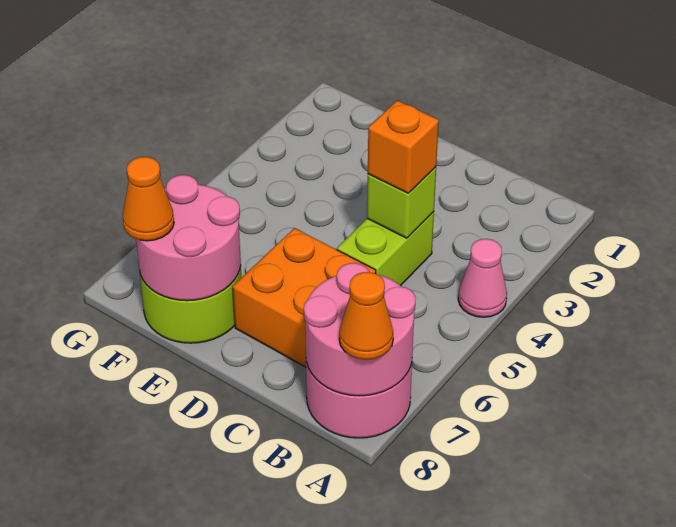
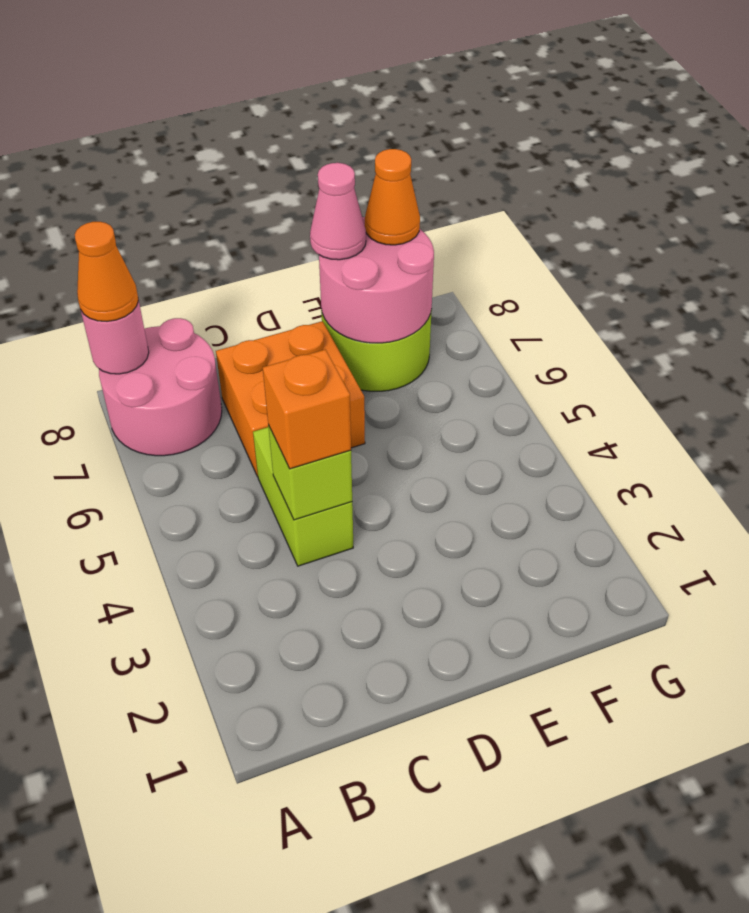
pink 1x1 cone [458,239,507,317] -> pink 1x1 cone moved to [310,163,366,260]
pink 2x2 round brick [304,263,416,396] -> pink 1x1 round brick [81,299,149,374]

